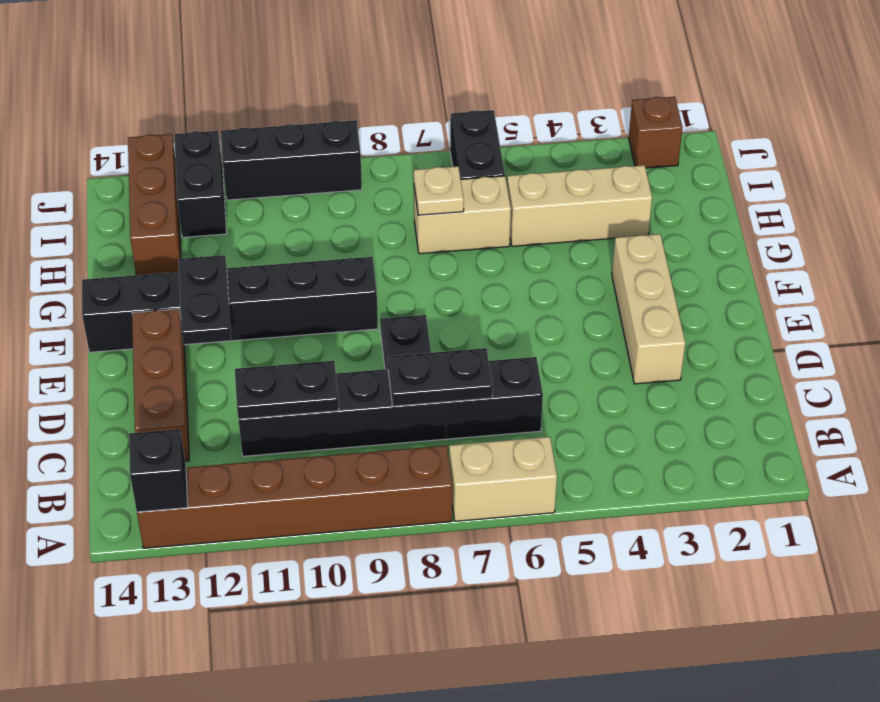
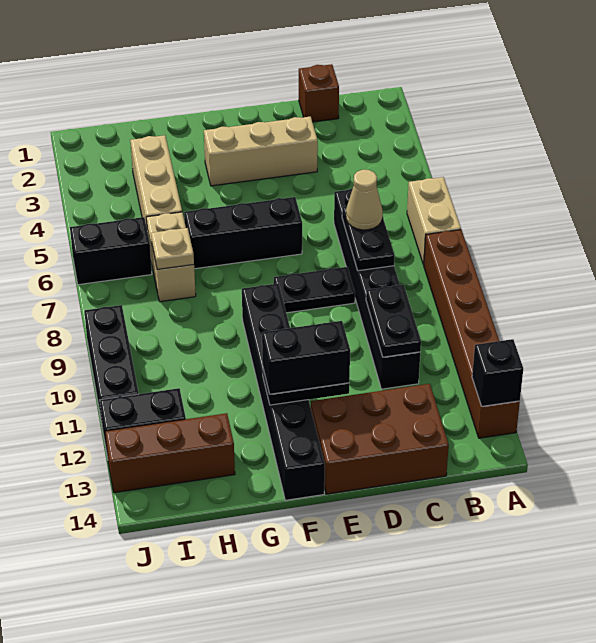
none -> tan 1x1 cone [346,170,383,230]
brown 1x3 brick [132,309,189,461] -> brown 2x3 brick [311,384,449,494]
none -> black 1x3 brick [184,197,302,269]
none -> black 1x2 brick [262,321,350,394]
brown 1x1 brick [629,97,683,168] -> brown 1x1 brick moved to [299,64,339,122]

